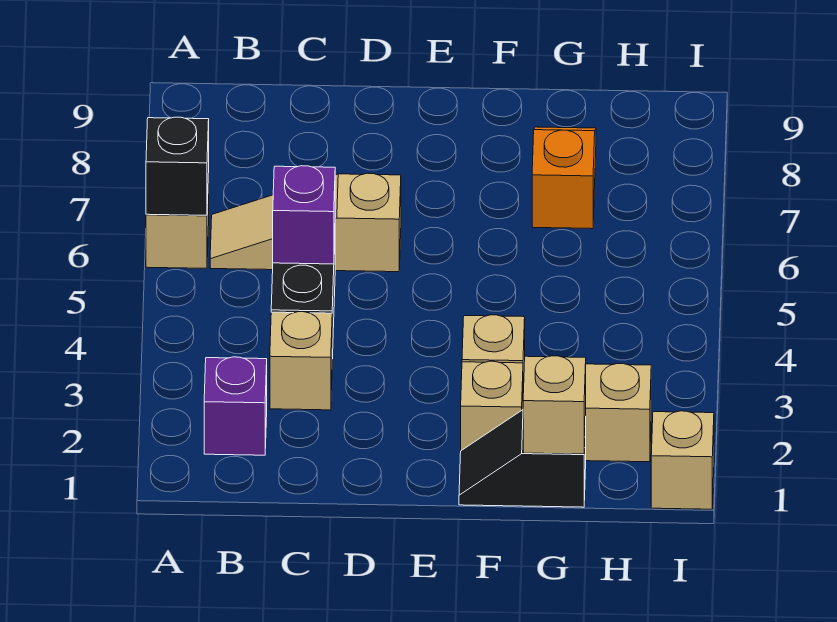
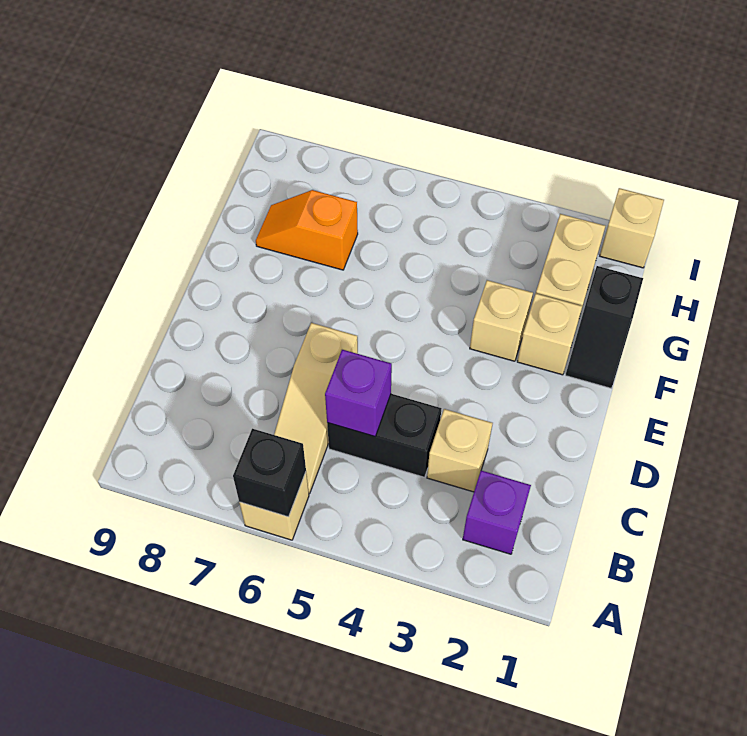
tan 1x1 brick [523,356,586,454] -> none

